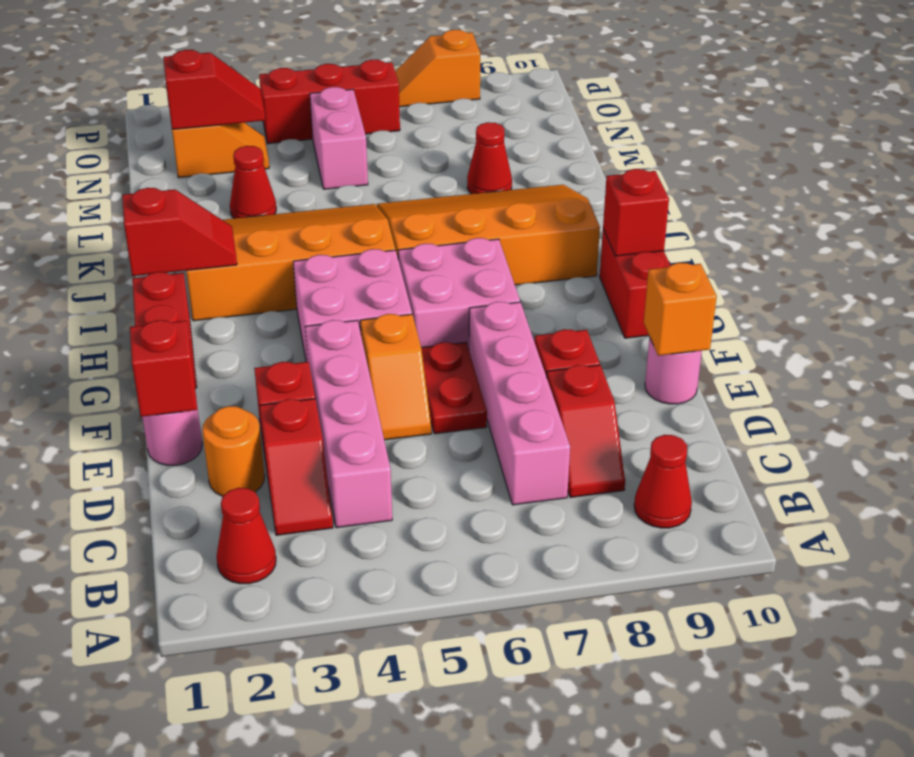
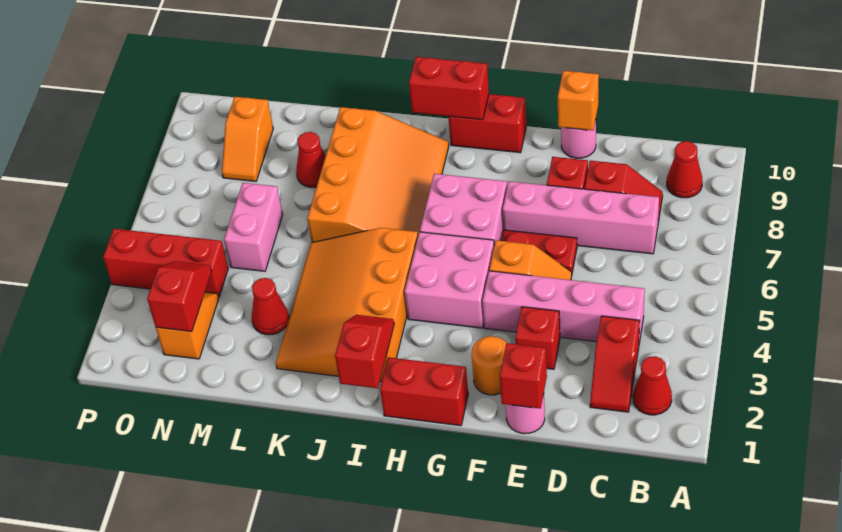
red 1x2 slope [260,399,333,535] -> red 1x2 slope turned to [590,316,640,412]
orange 1x1 round brick [202,406,265,496] -> orange 1x1 round brick moved to [472,336,506,395]
red 1x1 brick [603,169,669,256] -> red 1x2 brick [409,57,489,120]
orange 3x4 slope [377,185,600,285] -> orange 3x4 slope turned to [307,107,449,242]
pink 1x2 brick [310,87,368,189] -> pink 1x2 brick turned to [224,183,283,271]
red 1x3 brick [259,60,400,144] -> red 1x3 brick turned to [103,229,228,297]
orange 1x2 slope [395,30,480,107] -> orange 1x2 slope moved to [222,97,273,182]

